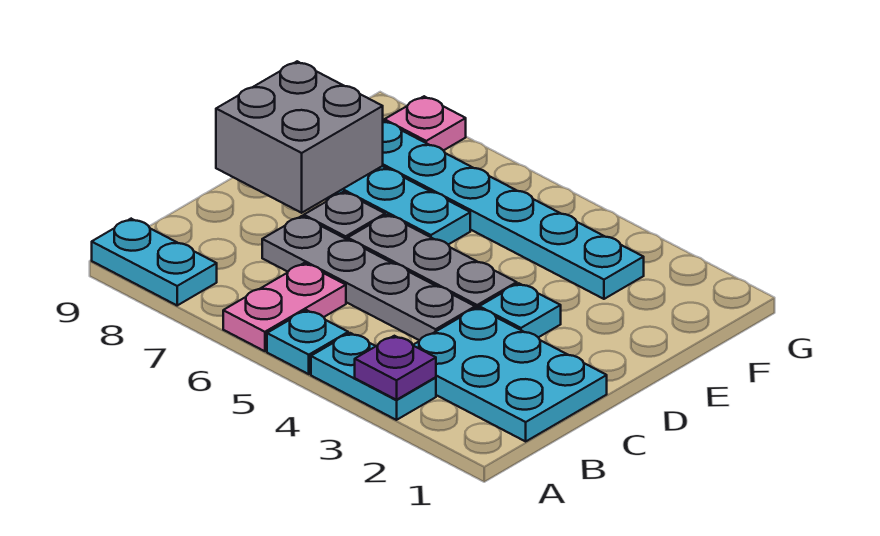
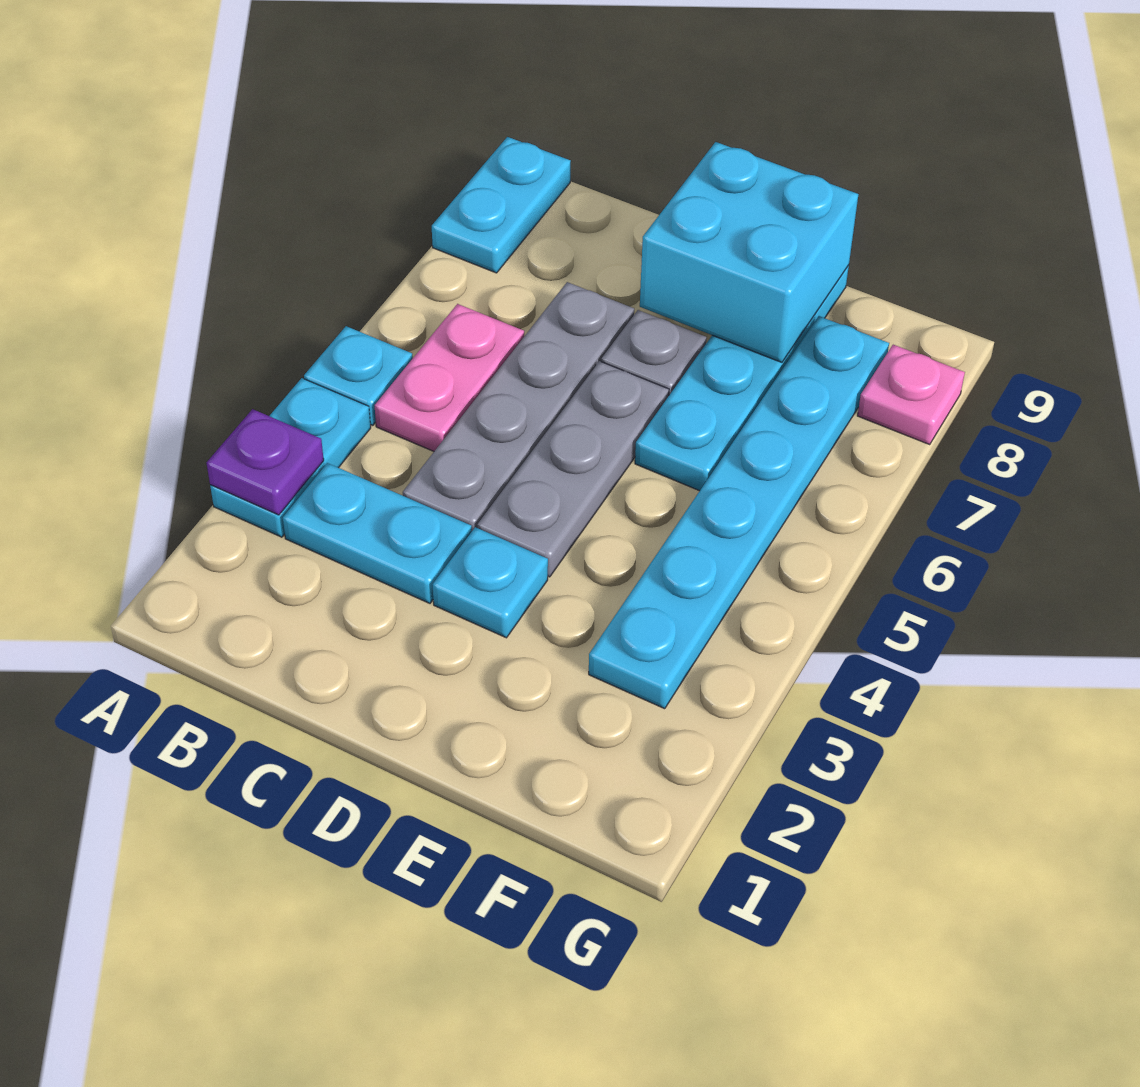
pink 1x2 plate [223,263,346,351] -> pink 1x2 plate turned to [375,304,524,451]
cyan 2x3 plate [413,308,607,441] -> cyan 1x2 plate [283,463,472,603]
grey 2x2 brick [216,61,383,213] -> cyan 2x2 brick [640,142,858,362]

